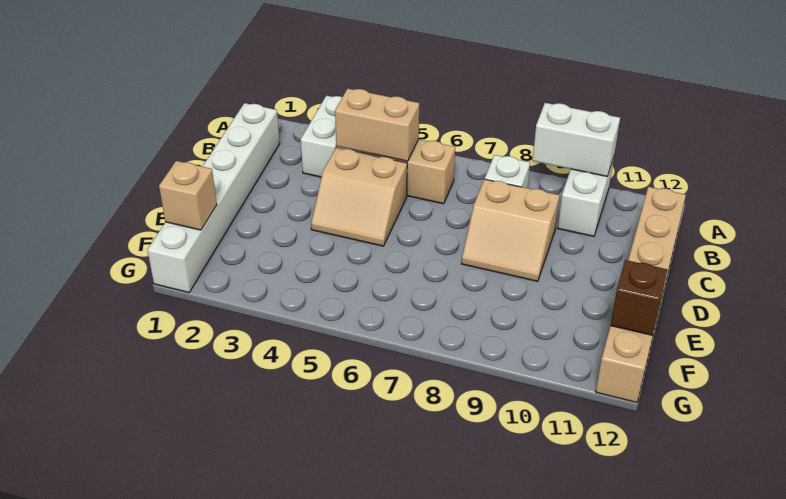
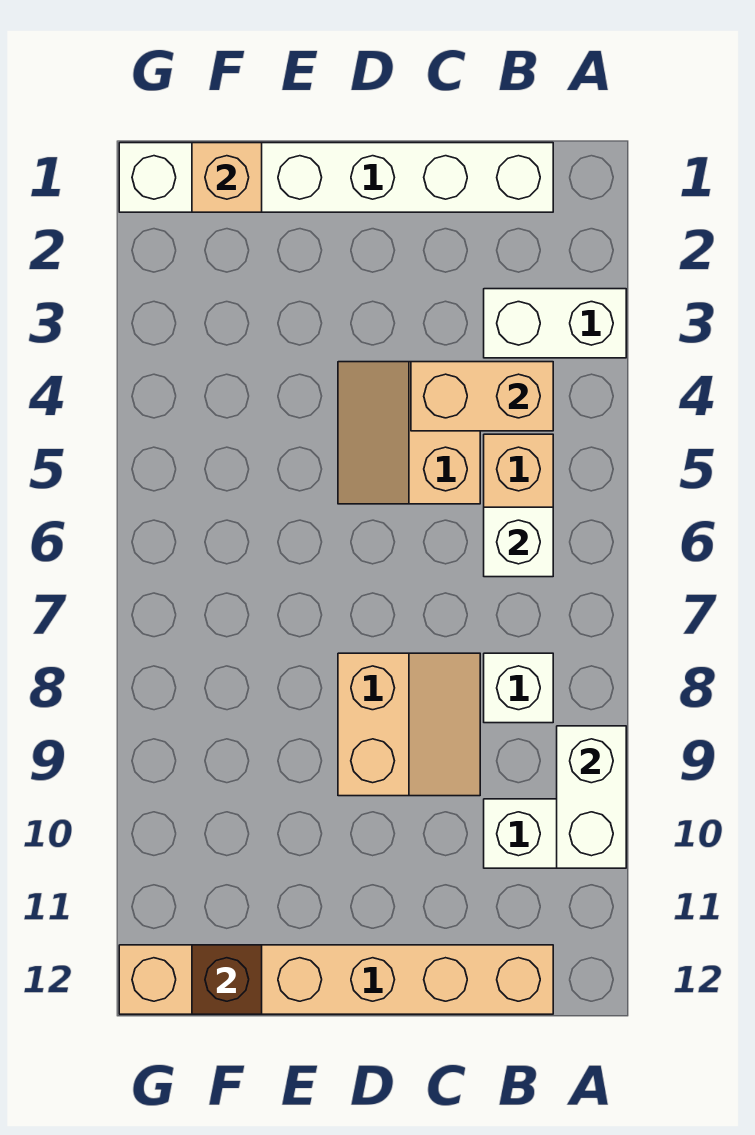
tan 1x2 brick [335,89,419,161] -> tan 1x2 brick turned to [411,362,553,431]
none -> white 1x1 brick [484,507,553,577]
tan 2x2 slope [462,179,560,281] -> tan 2x2 slope turned to [338,653,480,796]

